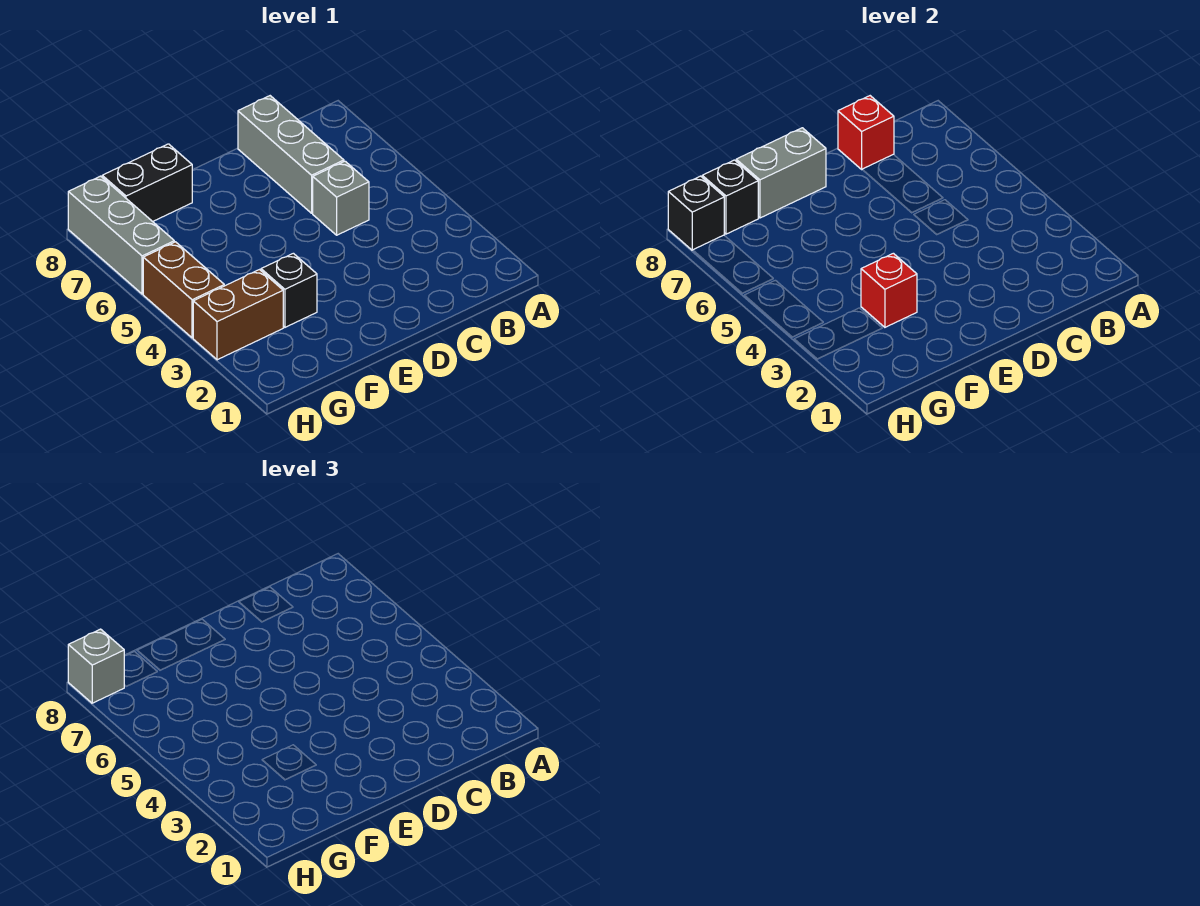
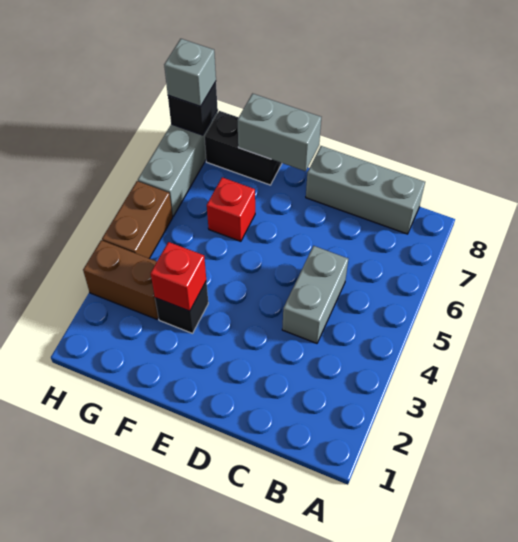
grey 1x1 brick [313,161,369,235] -> grey 1x2 brick [282,246,348,343]
grey 1x3 brick [238,96,344,213] -> grey 1x3 brick turned to [306,146,425,234]
red 1x1 brick [838,96,894,169] -> red 1x1 brick moved to [207,177,255,241]
black 1x1 brick [702,160,758,234] -> none

